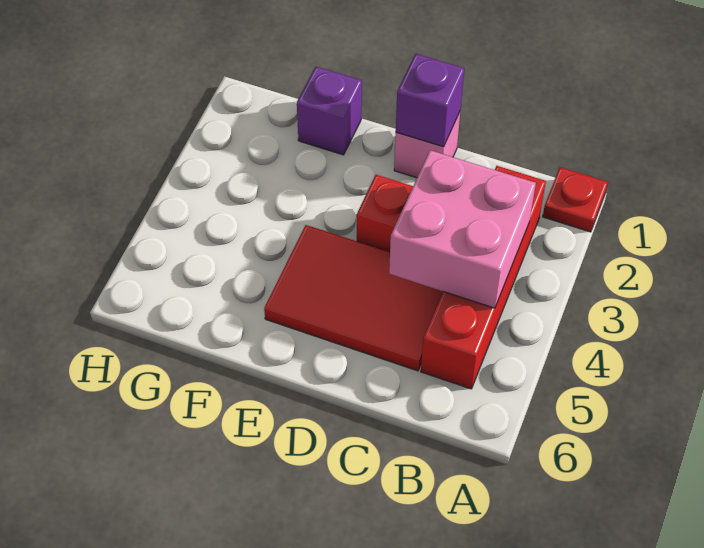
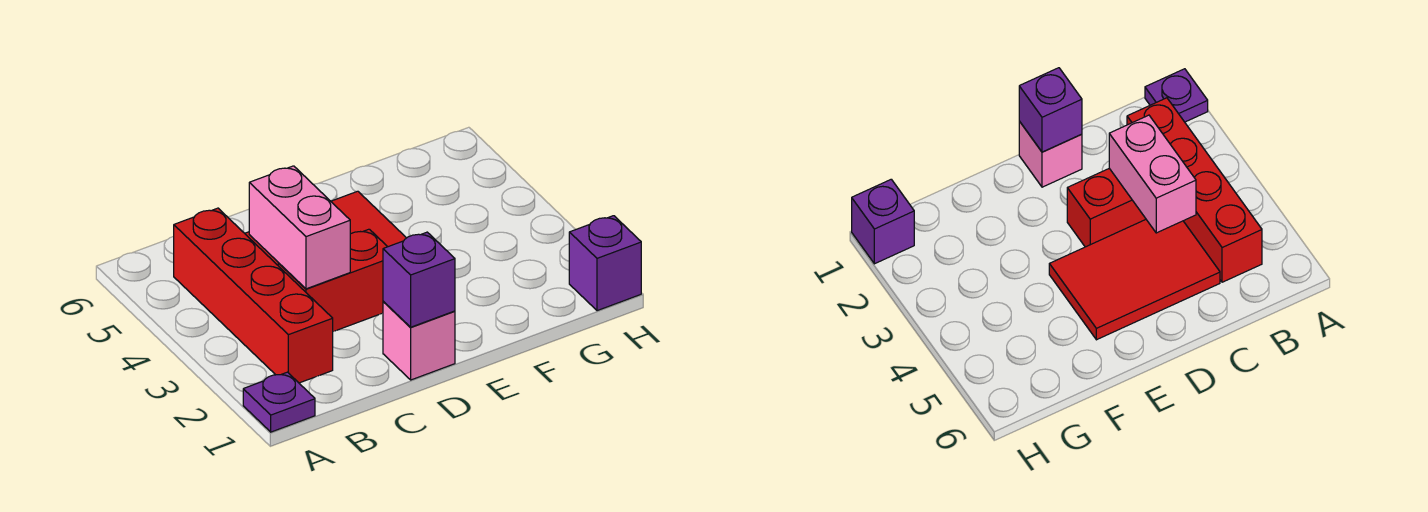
red 1x1 plate [543,167,608,232] -> purple 1x1 plate [243,372,315,432]
pink 2x2 brick [389,150,536,308] -> pink 1x2 brick [249,166,350,289]
purple 1x1 brick [297,67,362,155] -> purple 1x1 brick moved to [569,216,641,311]

